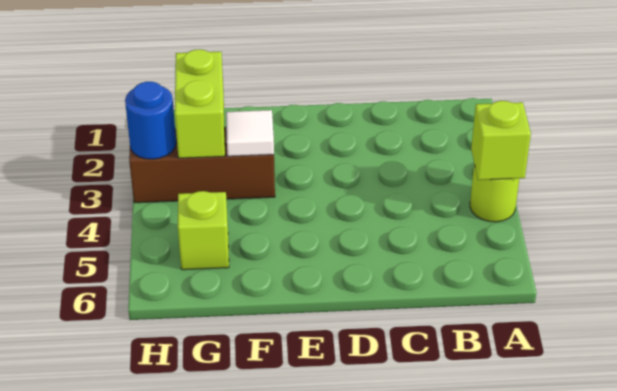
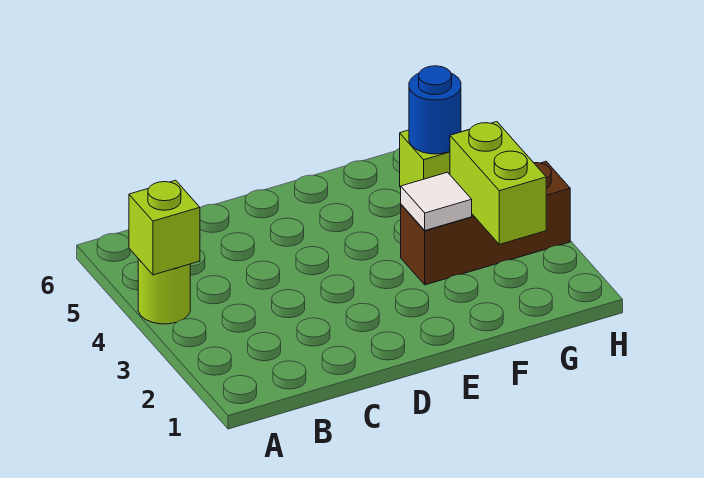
blue 1x1 round brick [125,82,176,159] -> blue 1x1 round brick moved to [409,66,461,154]

